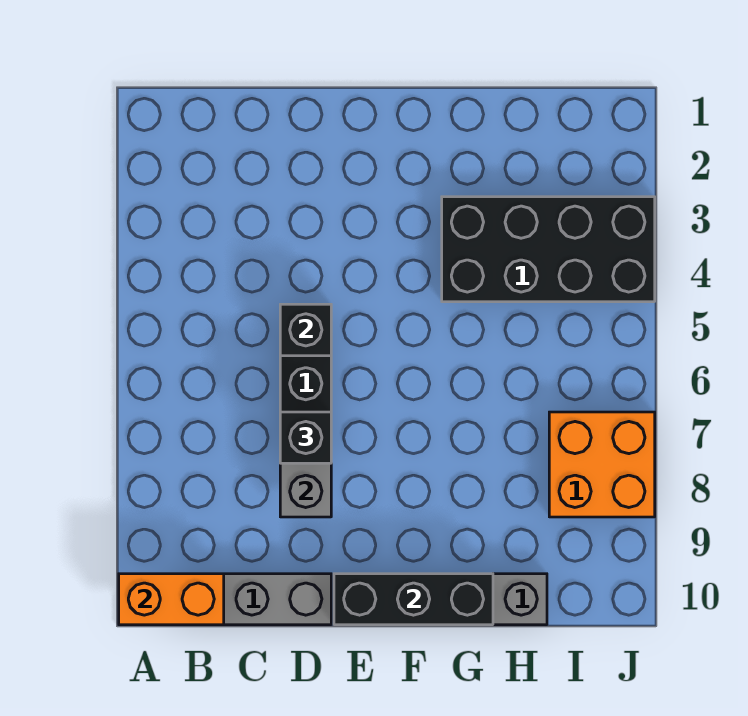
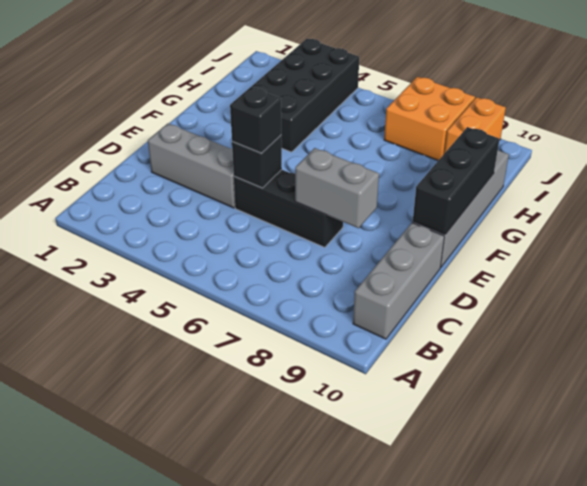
orange 1x2 brick [119,574,224,625] -> orange 1x2 brick moved to [445,97,506,152]
none -> grey 1x3 brick [148,123,235,208]
black 1x1 brick [280,412,331,463] -> black 1x1 brick moved to [230,87,281,153]

